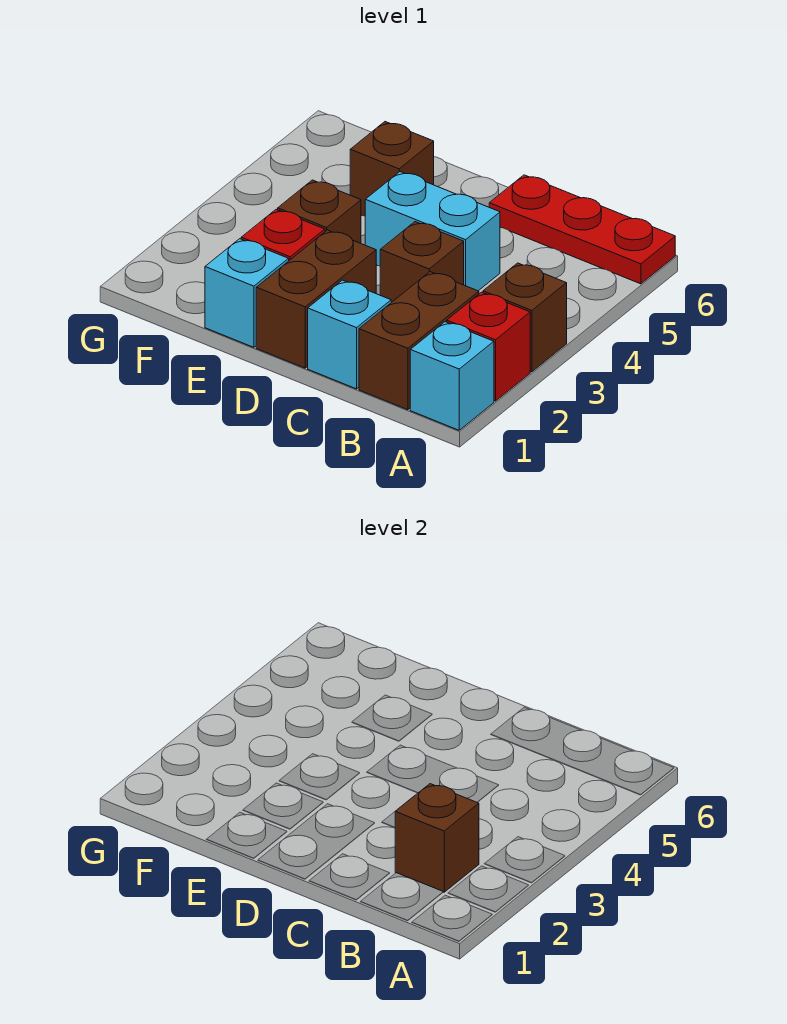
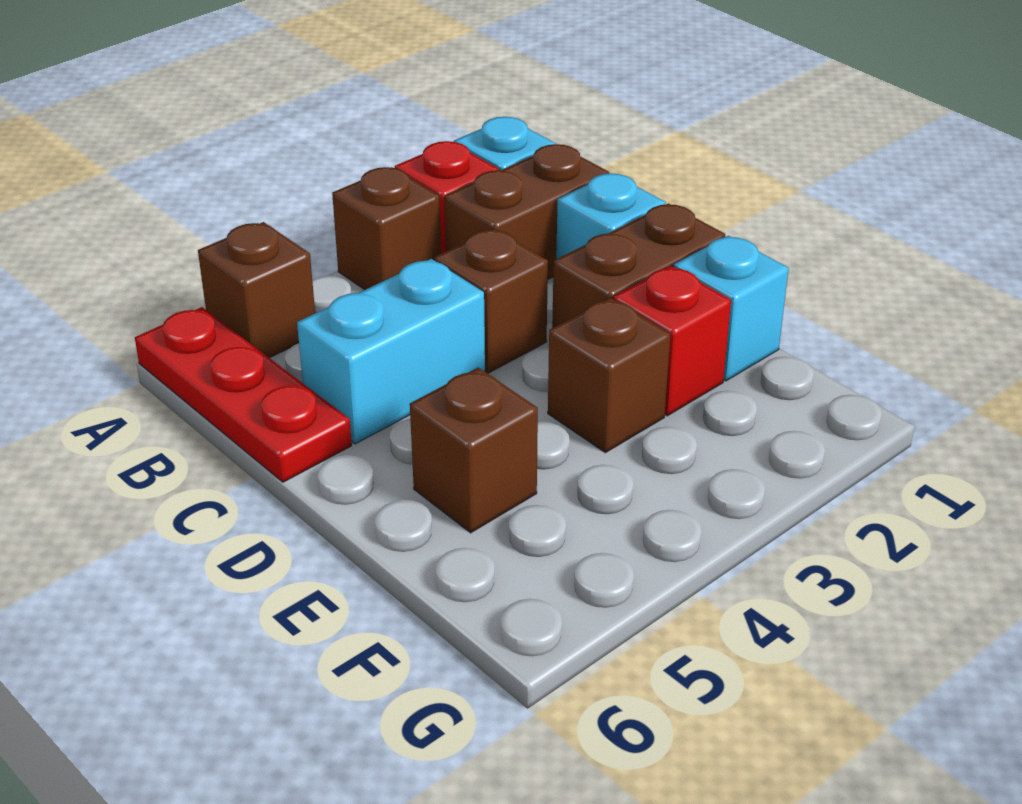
brown 1x1 brick [395,784,479,892] -> brown 1x1 brick moved to [198,222,315,358]
cyan 1x2 brick [365,172,500,291] -> cyan 1x2 brick turned to [297,259,485,444]

